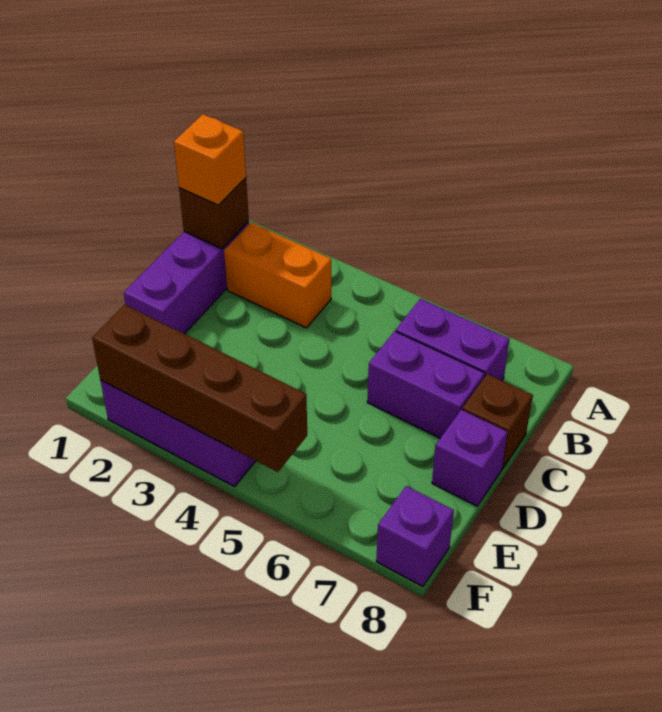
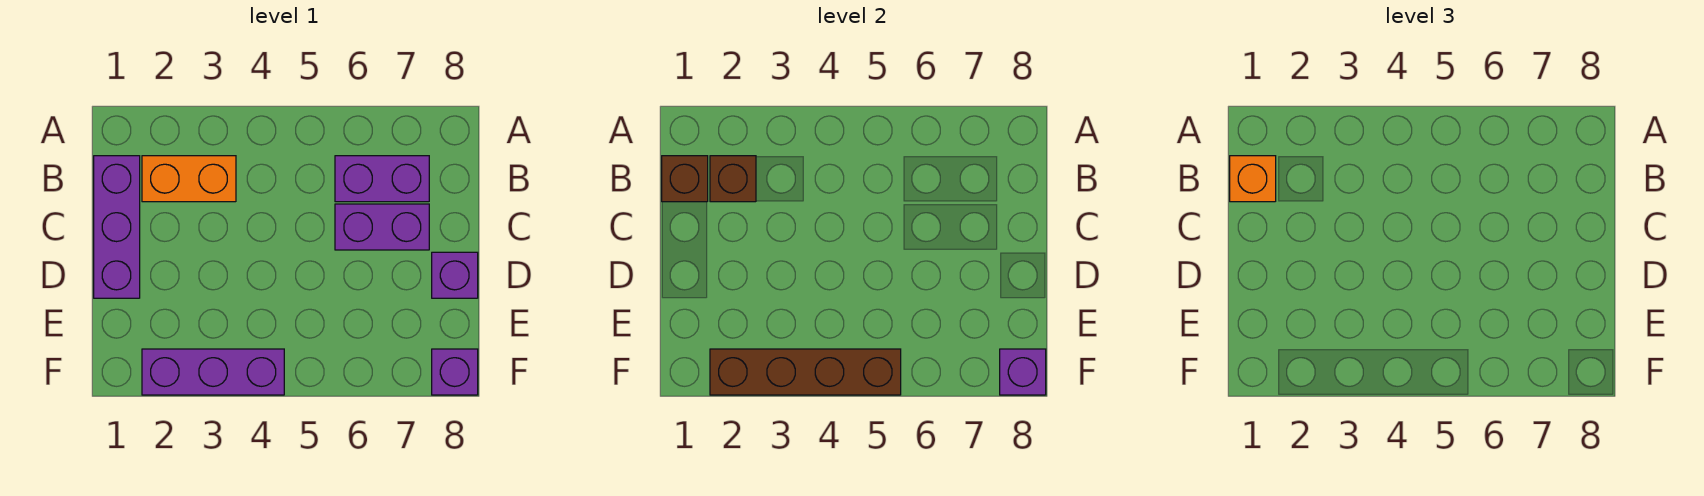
brown 1x1 brick [462,374,533,469] -> brown 1x1 brick moved to [710,156,756,202]
none -> purple 1x1 brick [1000,349,1046,395]

